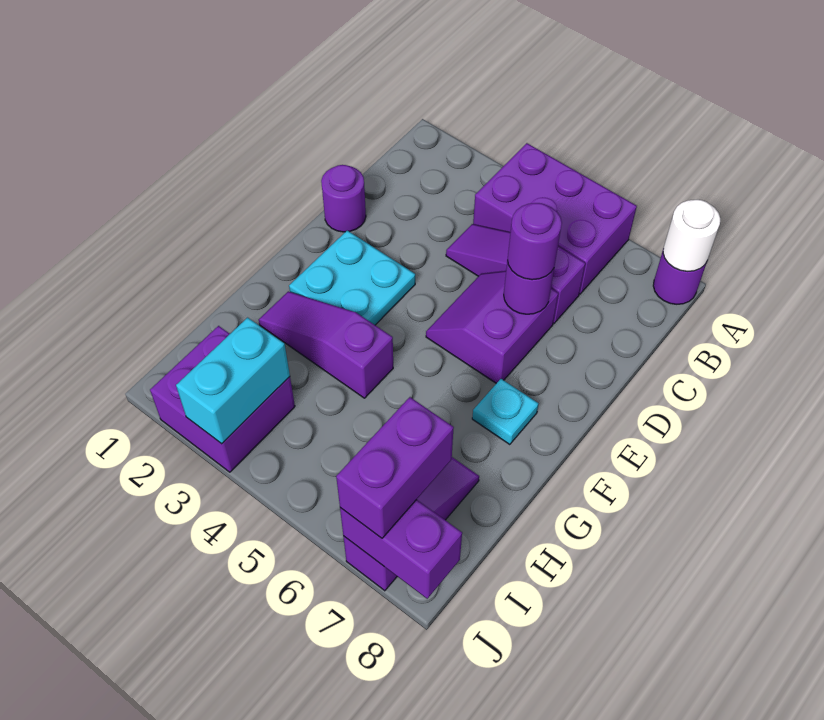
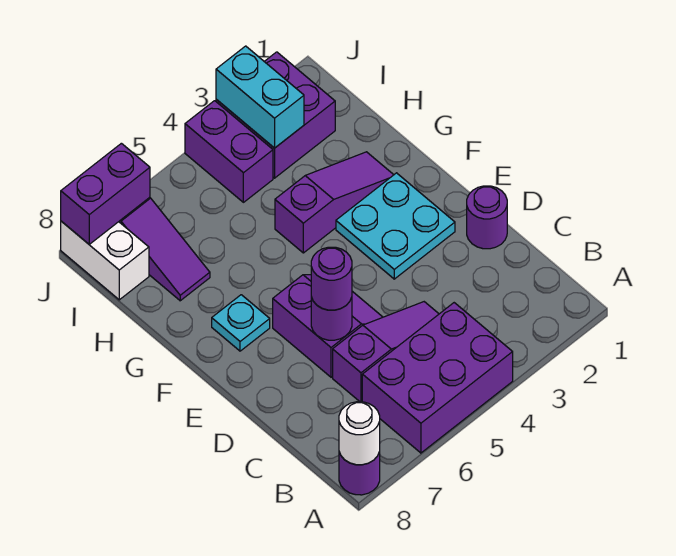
purple 1x2 brick [336,397,454,538] -> purple 1x2 brick moved to [185,101,273,202]
none -> white 1x2 brick [61,221,149,300]

